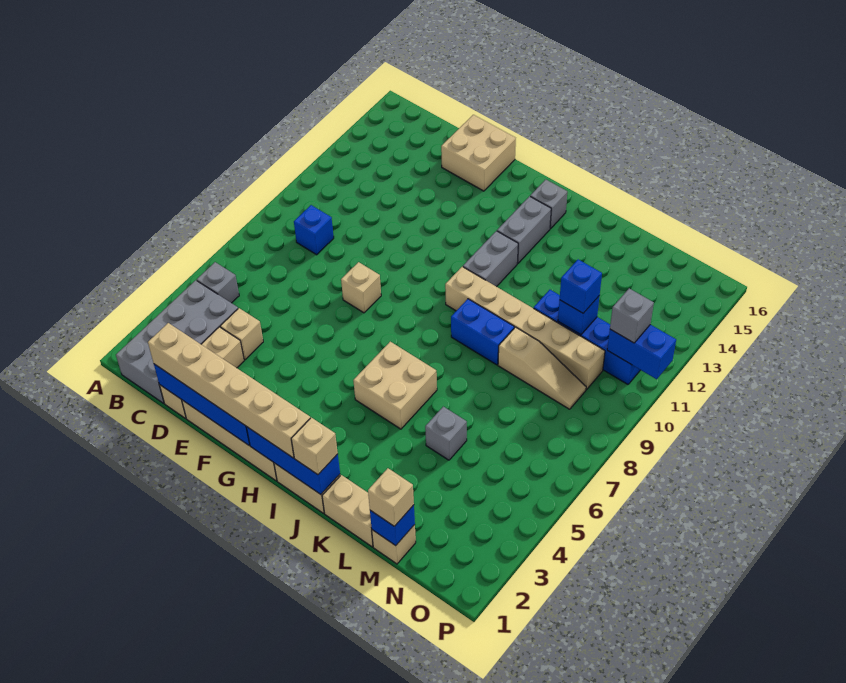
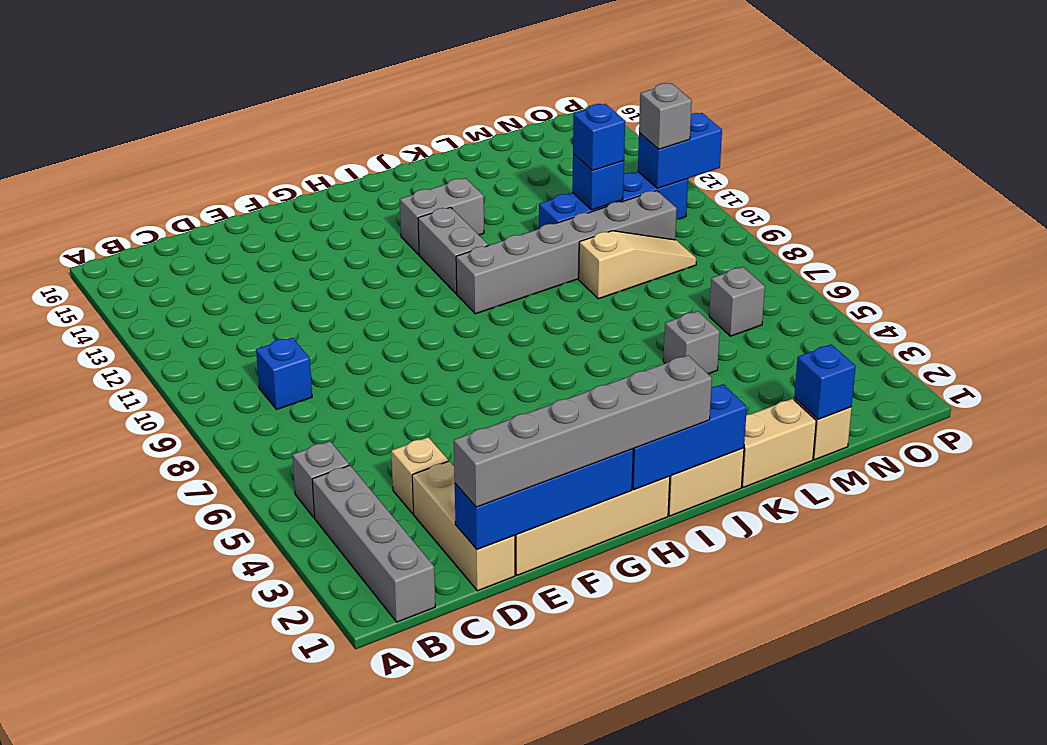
grey 2x4 brick [116,280,238,403] -> grey 1x4 brick [312,465,435,622]
tan 1x6 brick [148,323,310,458] -> grey 1x6 brick [454,355,712,507]
tan 2x2 brick [441,115,516,191] -> none
tan 1x1 brick [341,262,381,313] -> none
tan 2x2 brick [353,342,437,429] -> none
tan 1x6 brick [445,267,605,389] -> grey 1x6 brick [456,190,677,314]
grey 1x2 brick [497,196,551,263] -> grey 1x2 brick turned to [400,178,484,255]
grey 1x1 brick [530,179,567,229] -> grey 1x1 brick moved to [709,267,765,336]
tan 1x1 brick [291,418,338,475] -> none
blue 1x2 brick [451,299,514,365] -> none
tan 1x1 brick [368,468,414,526] -> none

